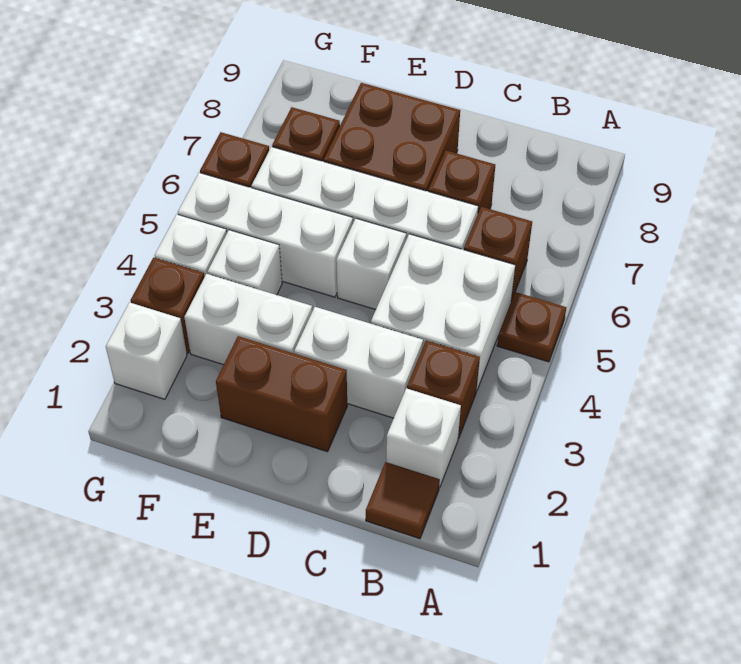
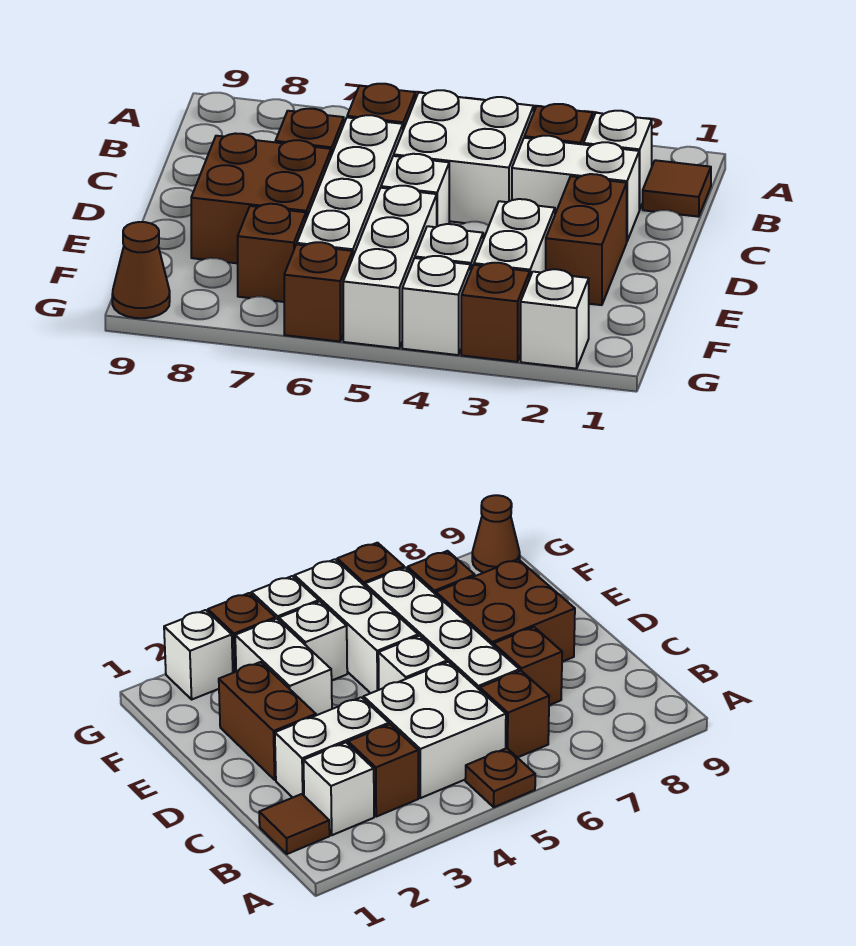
white 1x2 brick [294,307,423,418] -> white 1x2 brick turned to [512,136,639,241]
none -> brown 1x1 cone [112,222,170,318]

